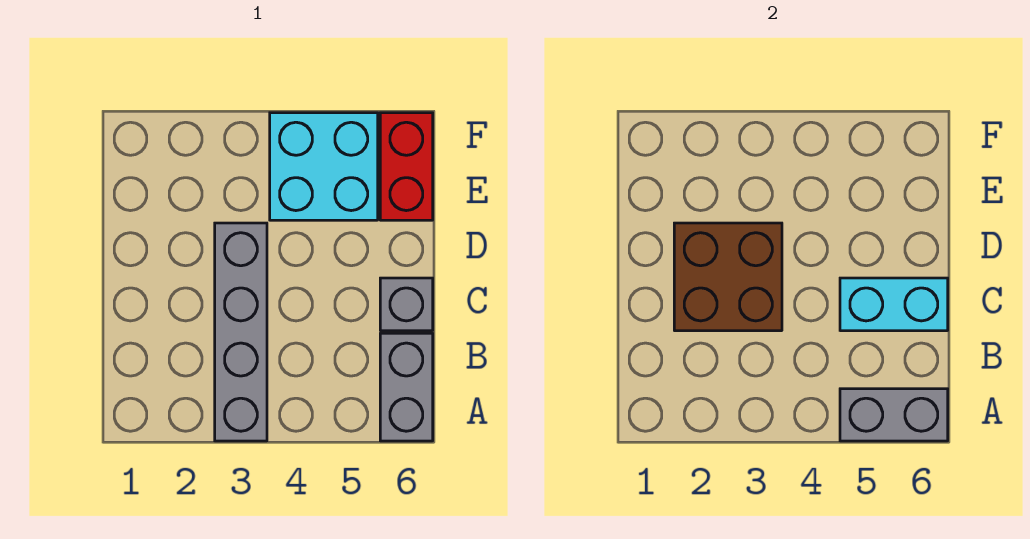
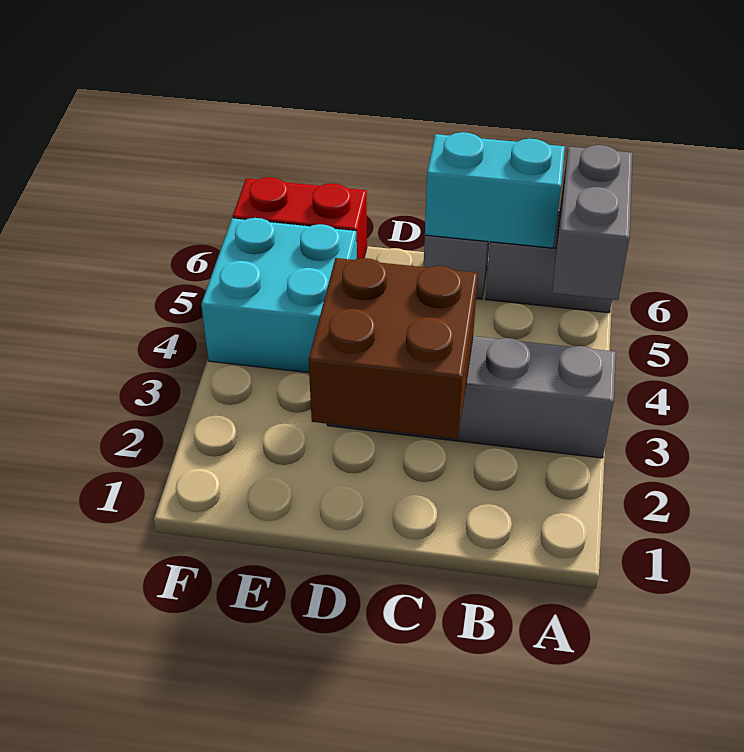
cyan 1x2 brick [840,278,948,331] -> cyan 1x2 brick turned to [425,132,565,248]

